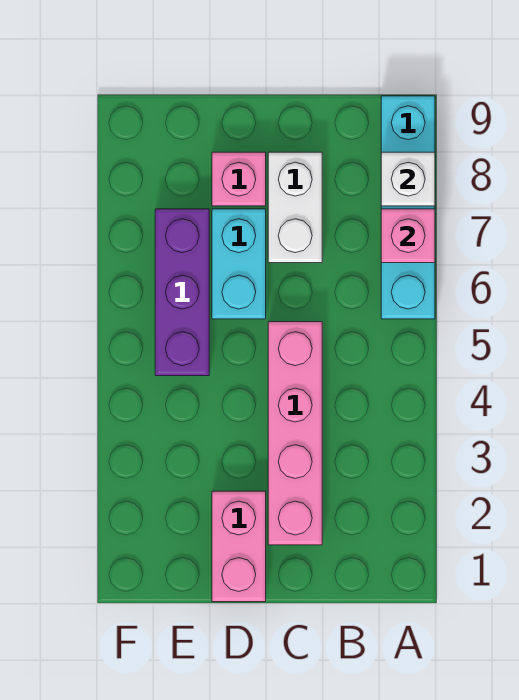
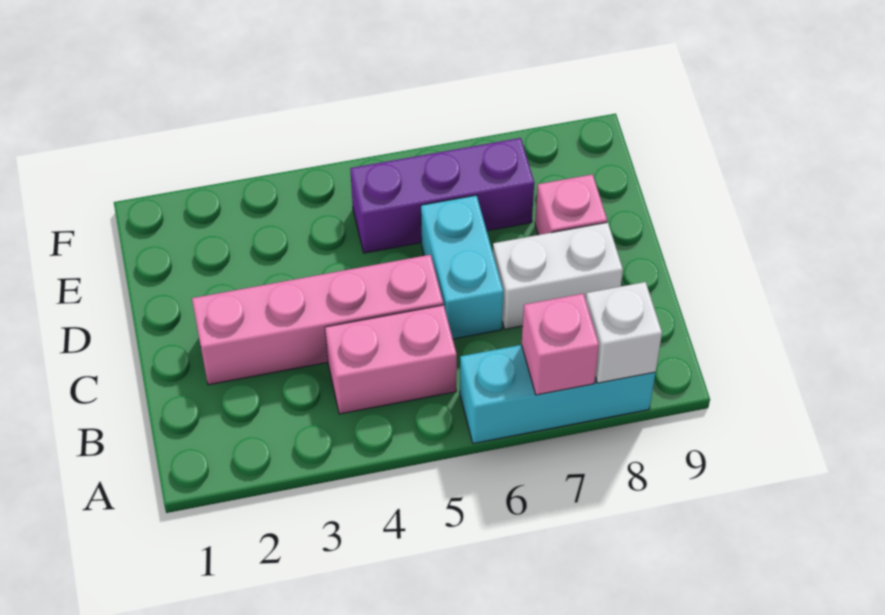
cyan 1x4 brick [381,96,435,319] -> cyan 1x3 brick [460,345,655,444]
pink 1x2 brick [212,491,266,602] -> pink 1x2 brick moved to [325,305,457,414]
cyan 1x2 brick [212,209,266,319] -> cyan 1x2 brick turned to [421,195,503,339]

